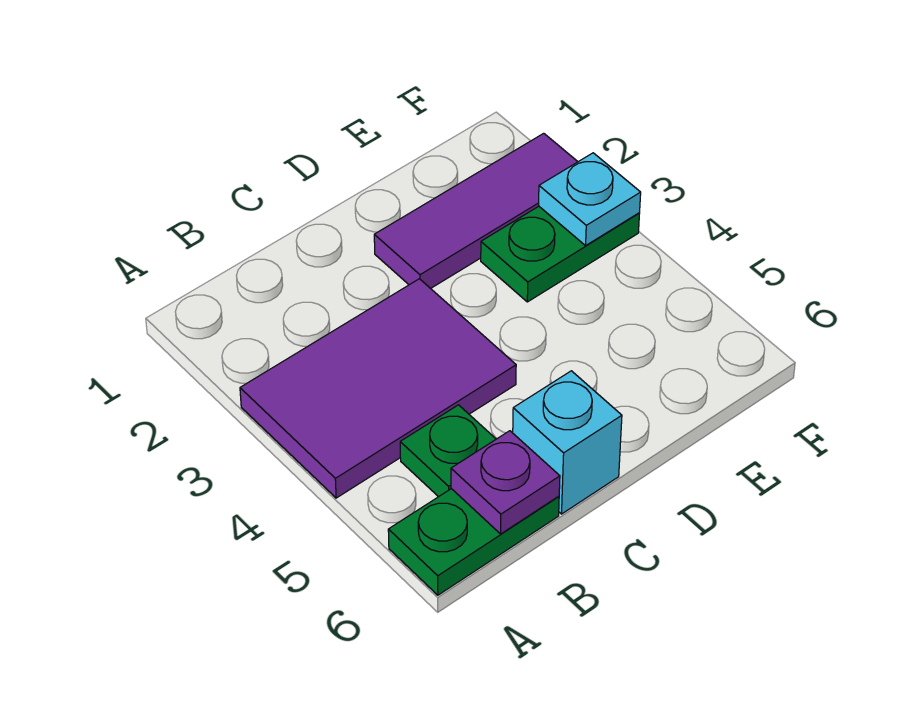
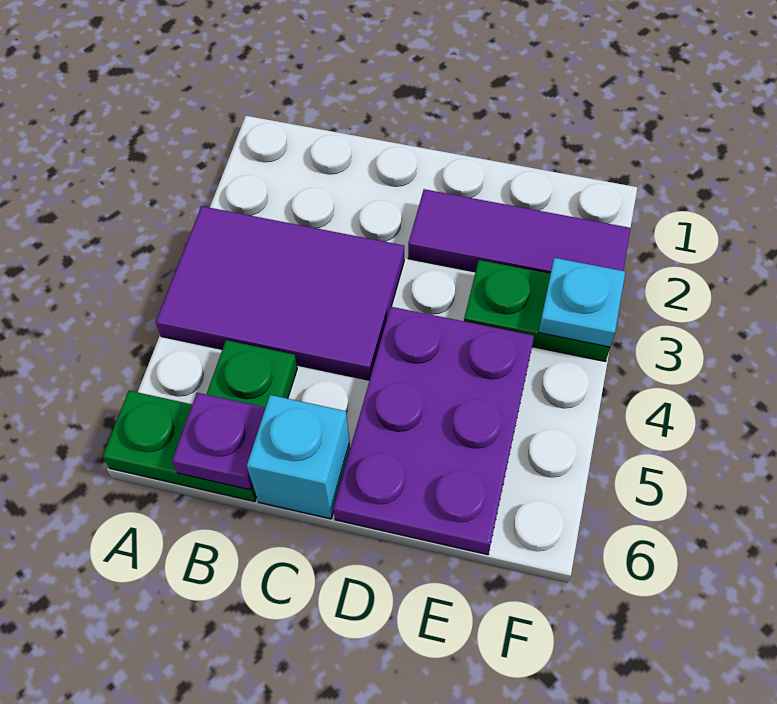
none -> purple 2x3 plate [333,307,534,555]

